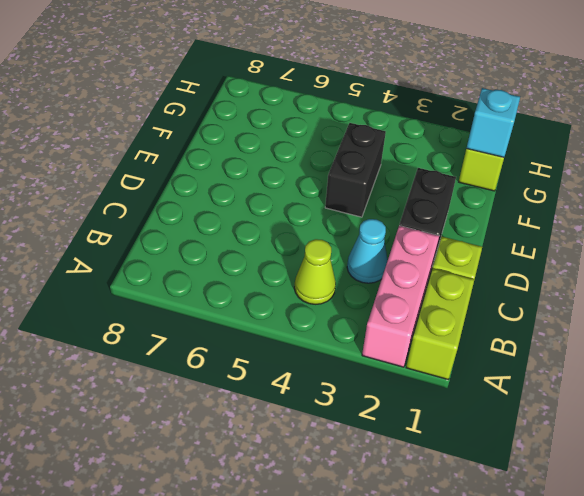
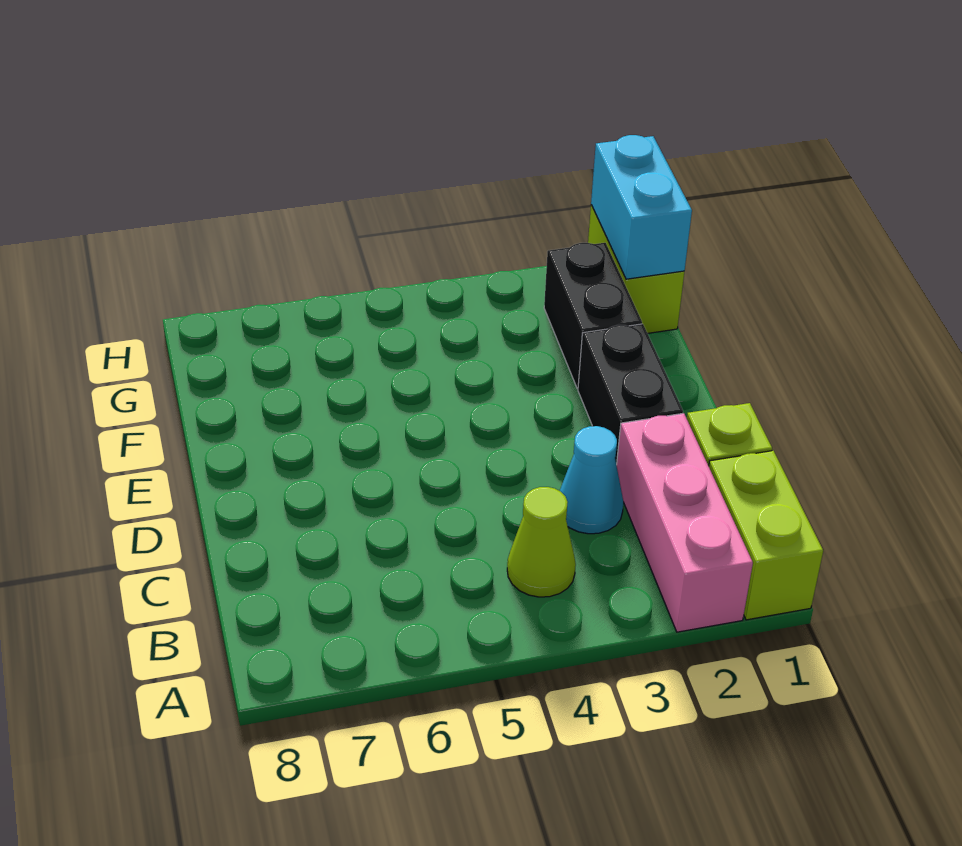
black 1x2 brick [325,123,386,217] -> black 1x2 brick moved to [544,243,642,388]
cyan 1x1 brick [466,88,520,157] -> cyan 1x2 brick [591,135,692,279]

